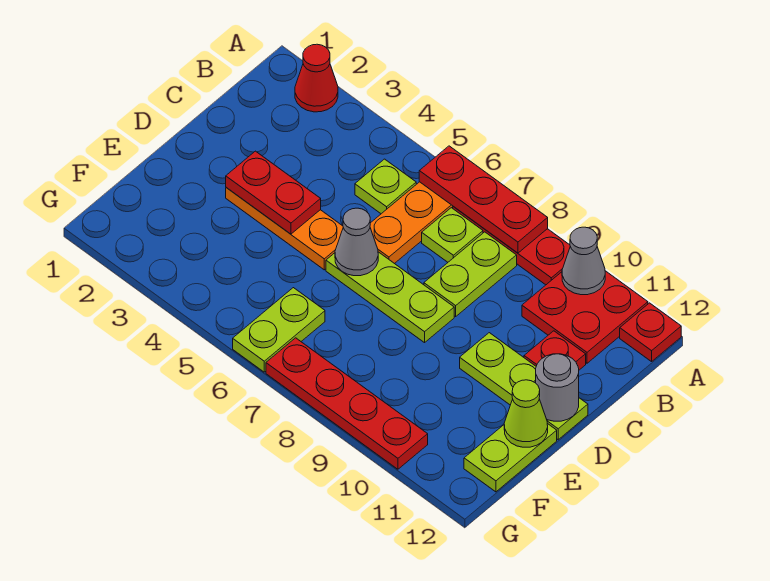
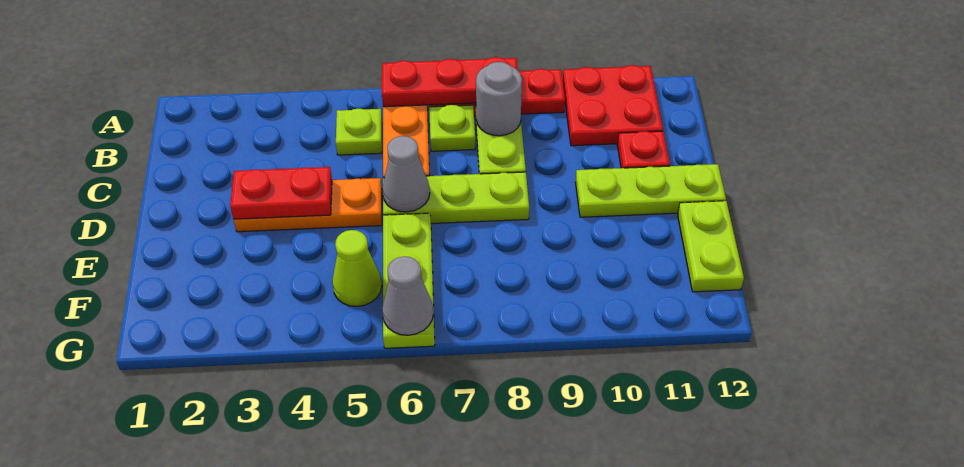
red 1x1 cone [295,44,338,112] -> none
grey 1x1 cone [562,227,605,295] -> grey 1x1 cone moved to [382,256,433,335]
red 1x1 plate [620,303,681,362] -> none
grey 1x1 round brick [536,354,579,421] -> grey 1x1 round brick moved to [476,62,522,136]
lime 1x1 cone [504,380,548,447] -> lime 1x1 cone moved to [332,230,382,306]
lime 1x2 plate [233,288,325,372] -> lime 1x3 plate [383,213,435,348]
red 1x4 plate [266,338,428,469] -> none

